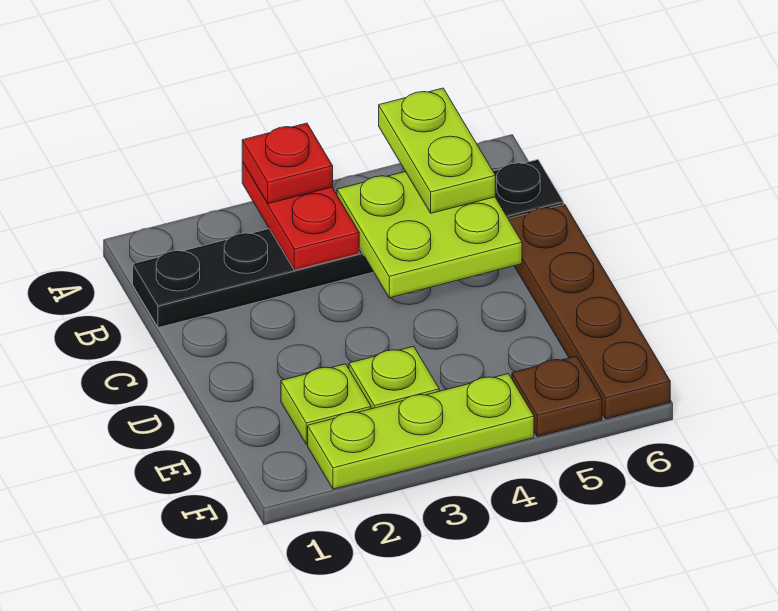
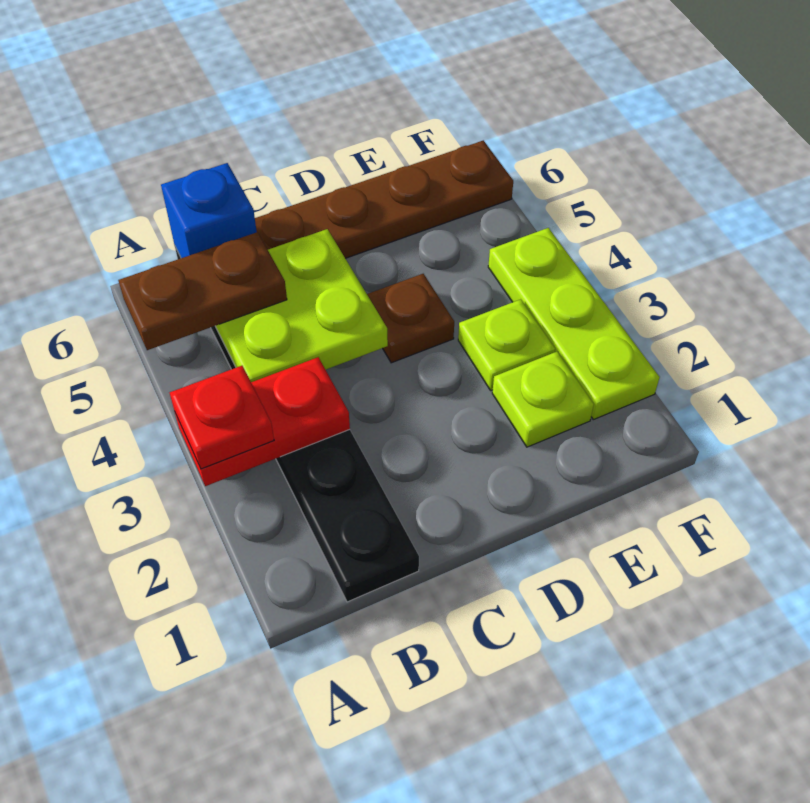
lime 1x2 plate [379,88,495,213] -> brown 1x2 plate [118,232,287,350]
none -> blue 1x1 brick [161,163,257,258]
brown 1x1 plate [512,356,602,437] -> brown 1x1 plate moved to [367,274,454,363]

